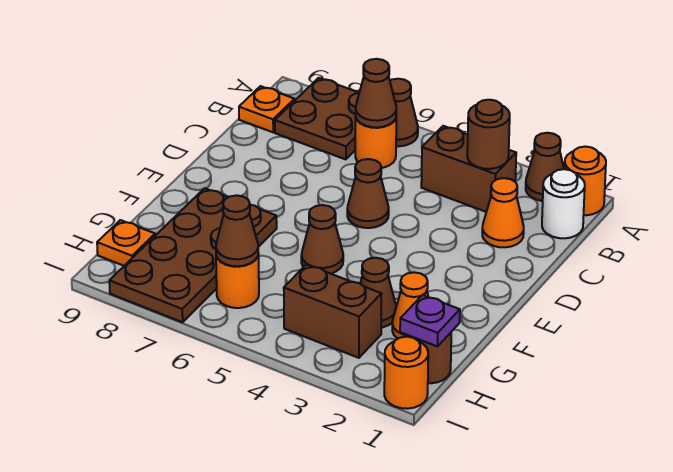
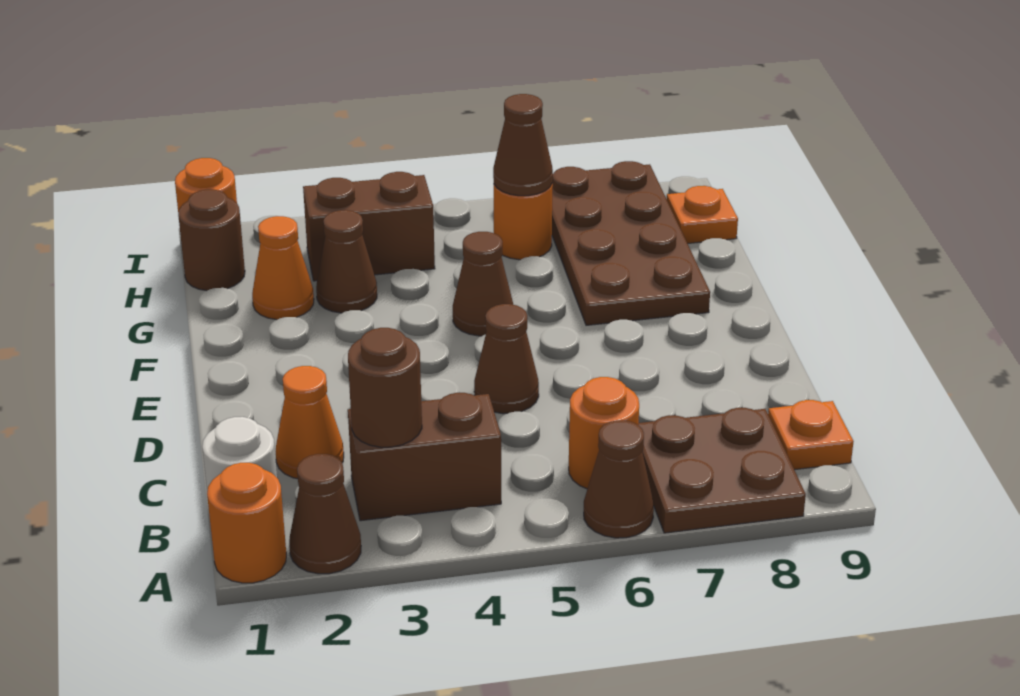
brown 1x1 cone [355,59,396,127] -> none
purple 1x1 plate [400,295,460,346] -> none

